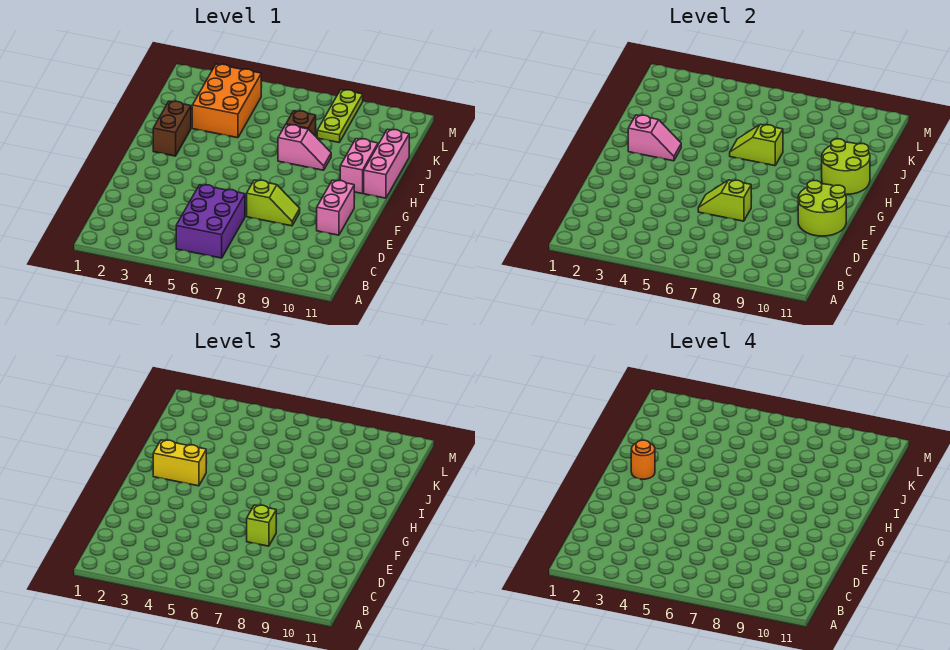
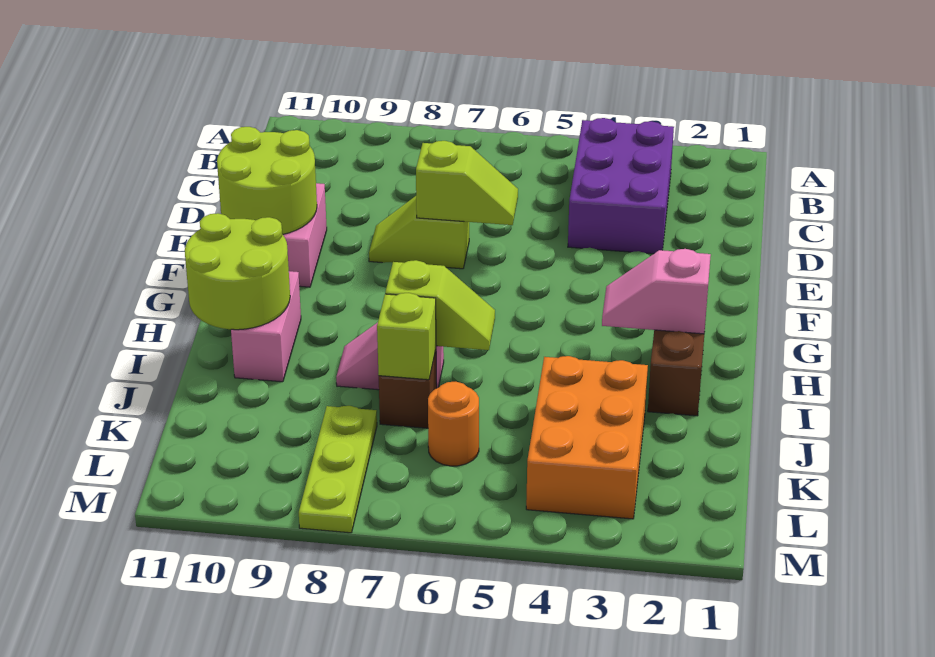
purple 2x3 brick [176,185,245,258] -> purple 2x3 brick moved to [568,118,674,254]
lime 1x1 brick [247,505,276,546] -> lime 1x1 brick moved to [377,293,436,380]
yellow 1x2 brick [153,440,206,486] -> none
orange 1x1 round brick [631,440,655,479] -> orange 1x1 round brick moved to [428,382,479,466]
pink 1x3 brick [364,129,409,198] -> none

